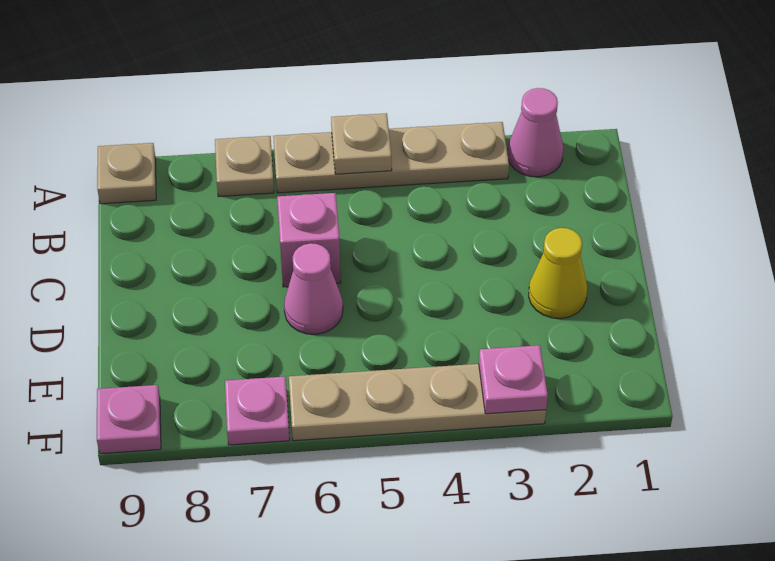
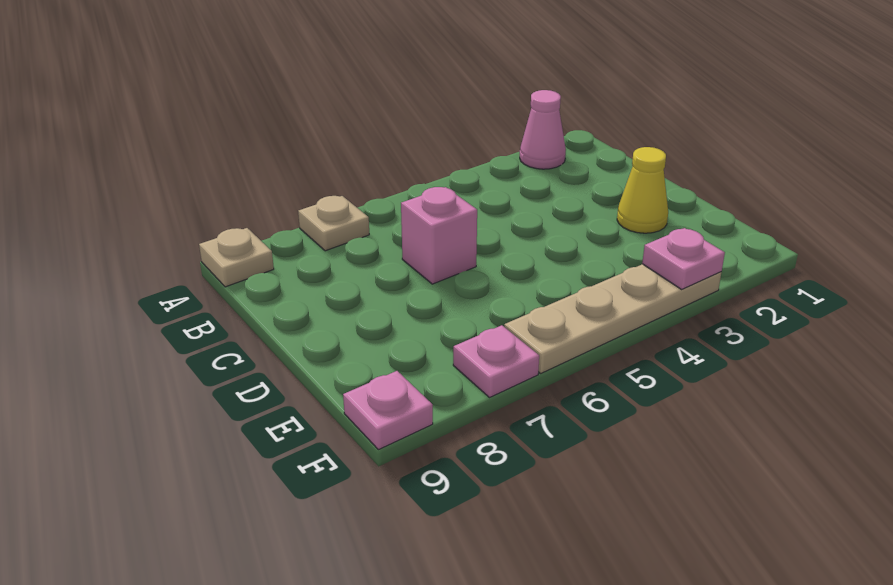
tan 1x4 plate [273,122,509,193] -> none
tan 1x1 plate [331,113,392,174] -> none
pink 1x1 cone [284,243,343,334] -> none

